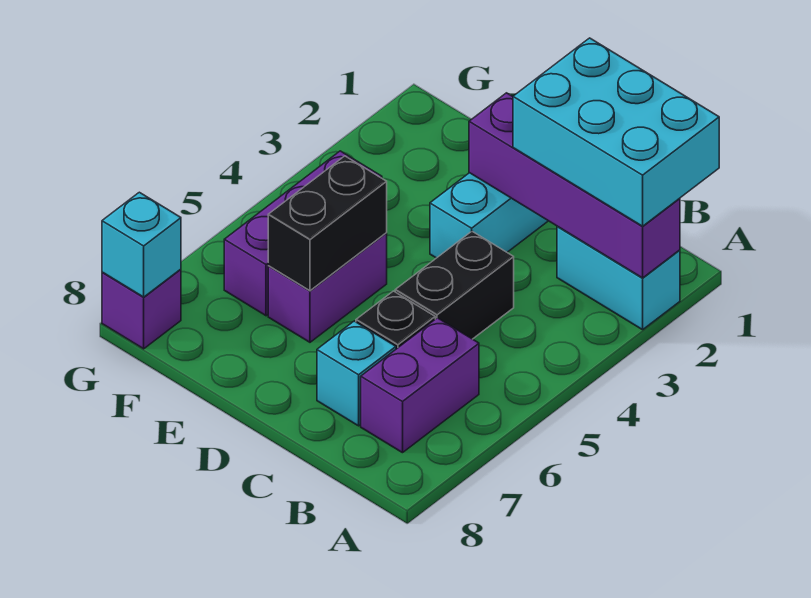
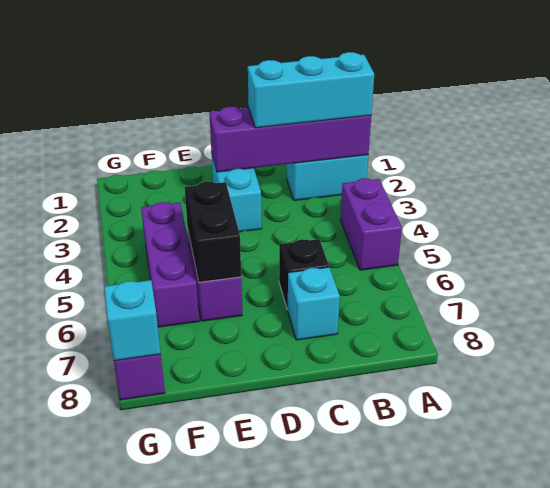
cyan 2x3 brick [513,38,719,226] -> cyan 1x3 brick [248,52,374,128]
purple 1x2 brick [361,318,479,453] -> purple 1x2 brick moved to [340,178,402,270]
black 1x2 brick [395,231,514,339] -> none

